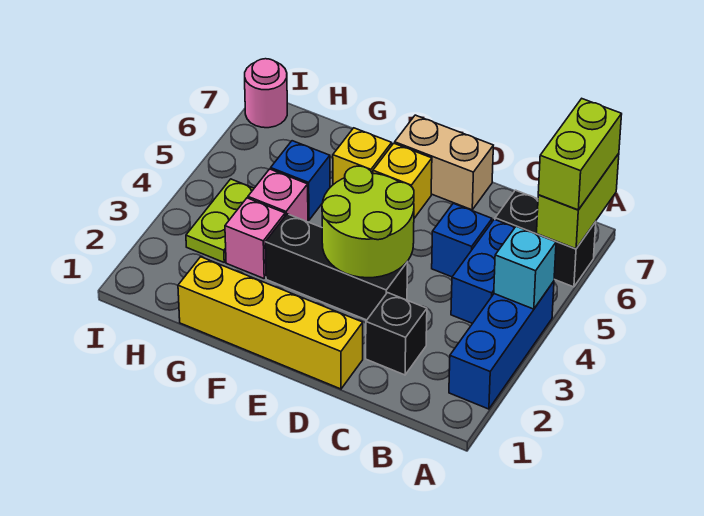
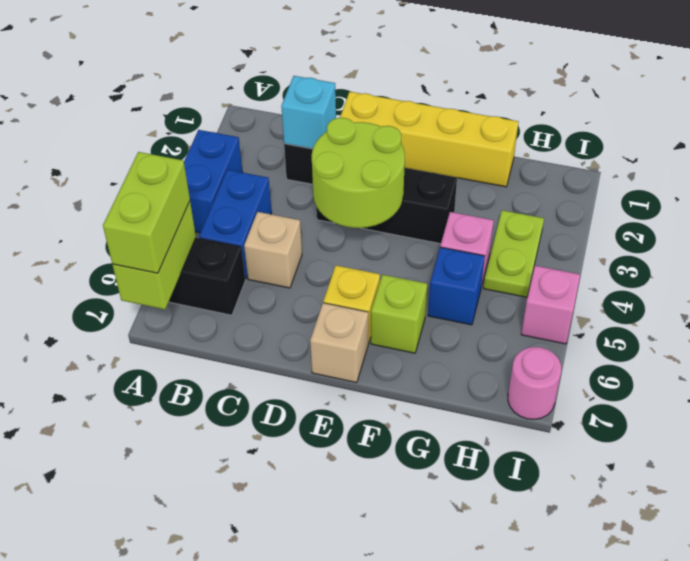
blue 1x3 brick [449,281,554,409] -> blue 1x2 brick [184,130,243,233]
cyan 1x1 brick [494,226,556,309] -> cyan 1x1 brick moved to [281,76,336,149]
blue 1x1 brick [432,203,492,277] -> tan 1x1 brick [244,212,302,288]
tan 1x2 brick [395,115,493,210] -> tan 1x1 brick [310,303,368,383]
yellow 1x1 brick [333,128,392,185] -> lime 1x1 brick [371,275,427,353]
pink 1x1 brick [225,198,285,278] -> pink 1x1 brick moved to [521,266,580,344]

